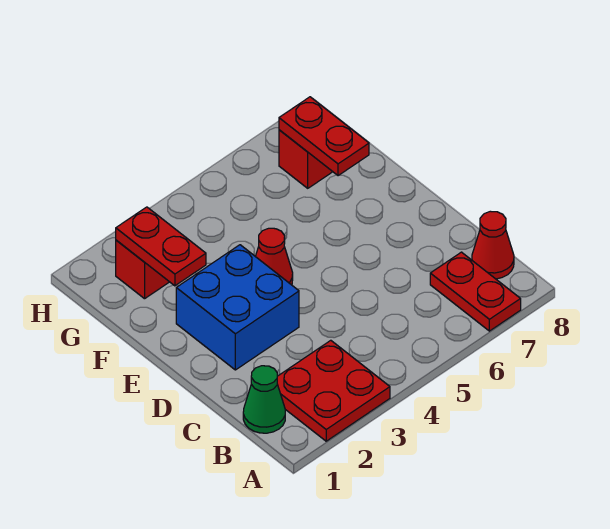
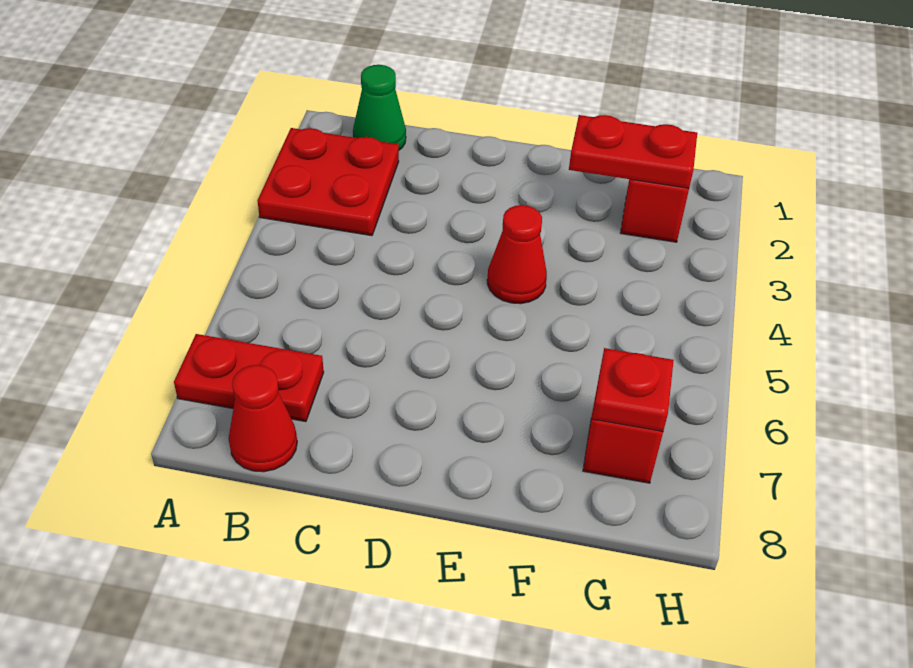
blue 2x2 brick [176,245,299,370] -> none
red 1x2 plate [279,97,369,176] -> red 1x1 plate [593,348,674,431]

